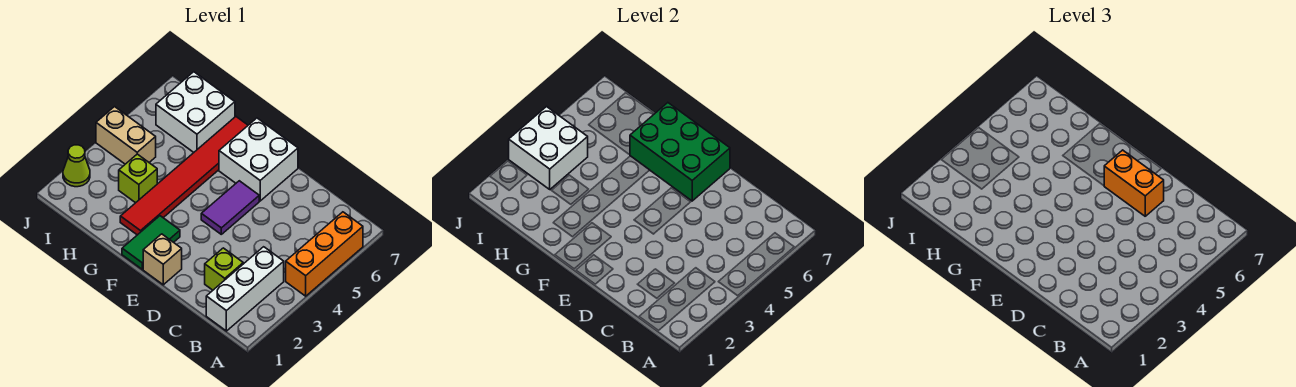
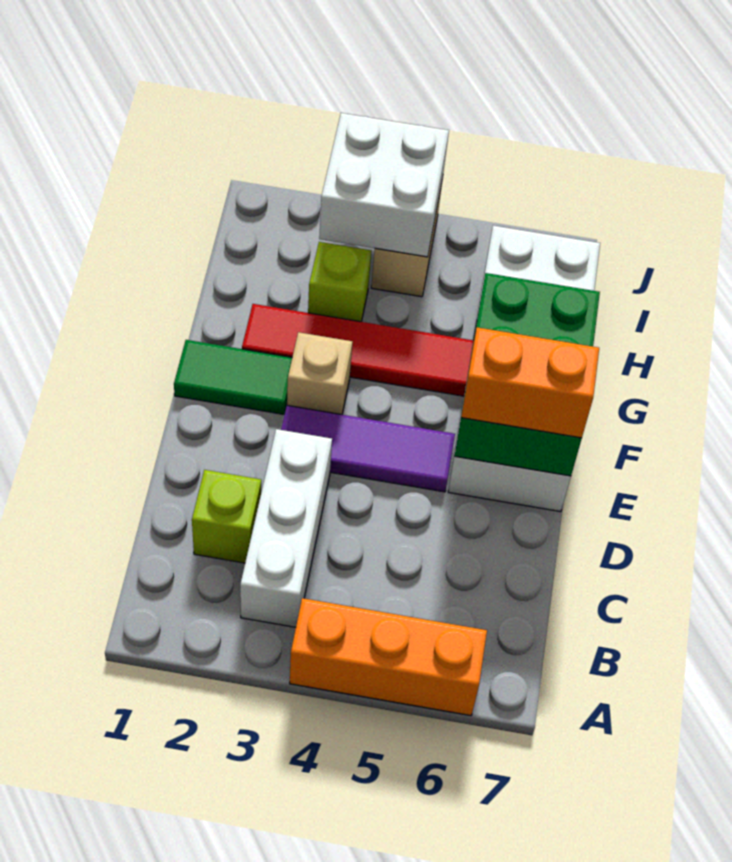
white 1x3 brick [206,247,284,331] -> white 1x3 brick turned to [240,429,332,627]
orange 1x2 brick [1104,150,1164,216] -> orange 1x2 brick turned to [461,327,599,438]
tan 1x1 brick [143,234,182,285] -> tan 1x1 brick moved to [287,332,352,415]
purple 1x2 tile [201,181,259,234] -> purple 1x3 tile [281,405,455,492]
lime 1x1 cone [63,145,90,187] -> none

